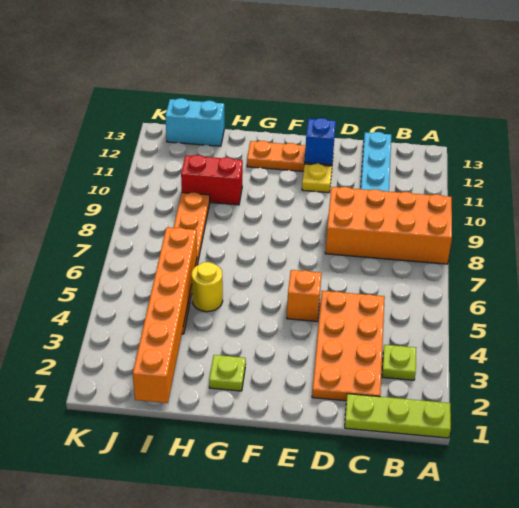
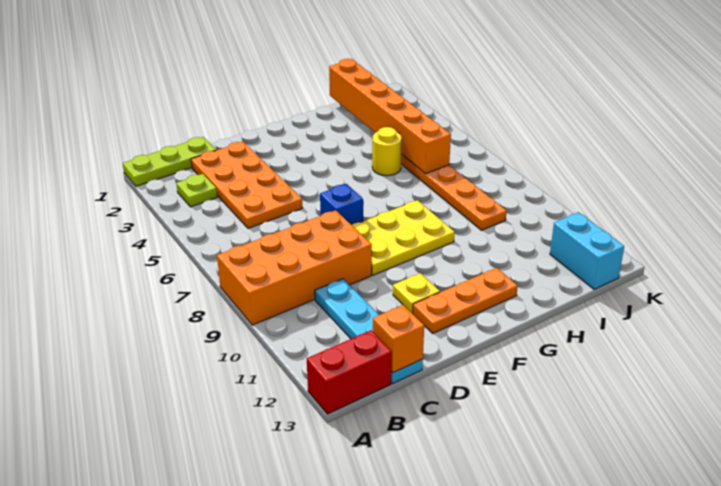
orange 1x1 brick [287,270,322,321] -> orange 1x1 brick moved to [373,305,424,373]
none -> yellow 2x3 plate [352,200,455,275]
blue 1x1 brick [305,118,336,165] -> blue 1x1 brick moved to [320,184,363,225]
lime 1x1 plate [209,355,246,391] -> none
red 1x2 brick [181,155,243,205] -> red 1x2 brick moved to [307,330,392,414]
cyan 1x2 brick [165,98,224,146] -> cyan 1x2 brick turned to [550,212,624,289]

